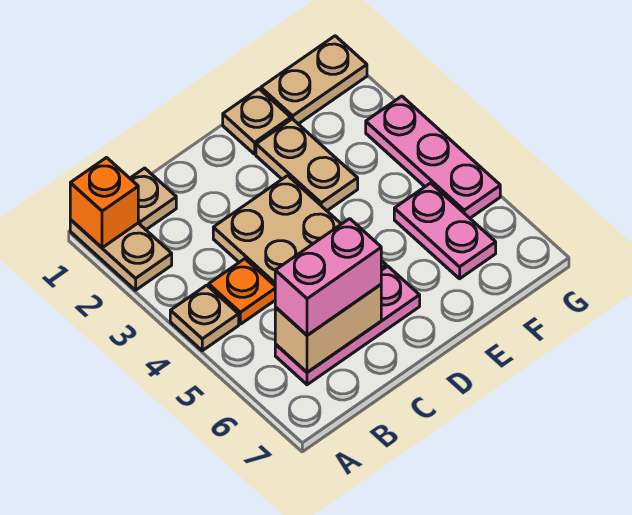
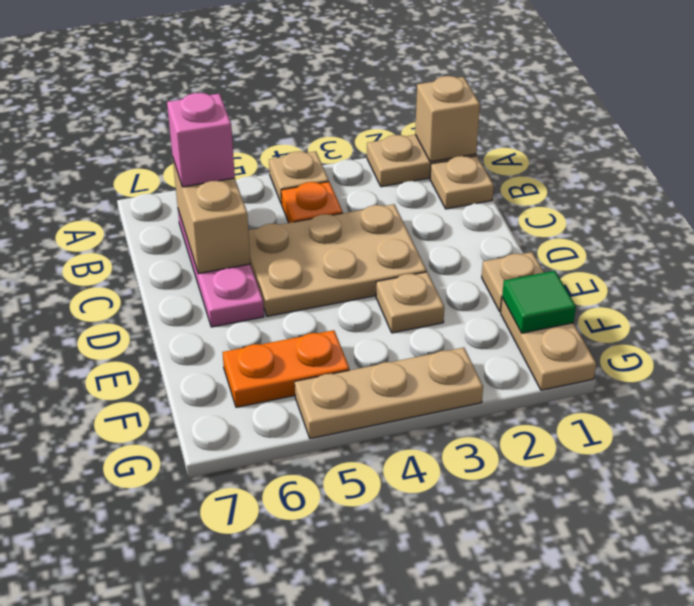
orange 1x1 brick [70,158,138,248] -> tan 1x1 brick [415,76,480,162]
pink 1x2 brick [275,219,381,335] -> pink 1x1 brick [167,93,235,187]
tan 1x2 plate [256,119,358,211] -> tan 1x1 plate [376,272,444,333]
none -> green 1x1 tile [502,271,576,333]
pink 1x2 plate [394,183,496,279] -> orange 1x2 plate [223,330,349,407]
pink 1x3 plate [366,96,500,218] -> tan 1x3 plate [295,348,483,439]

